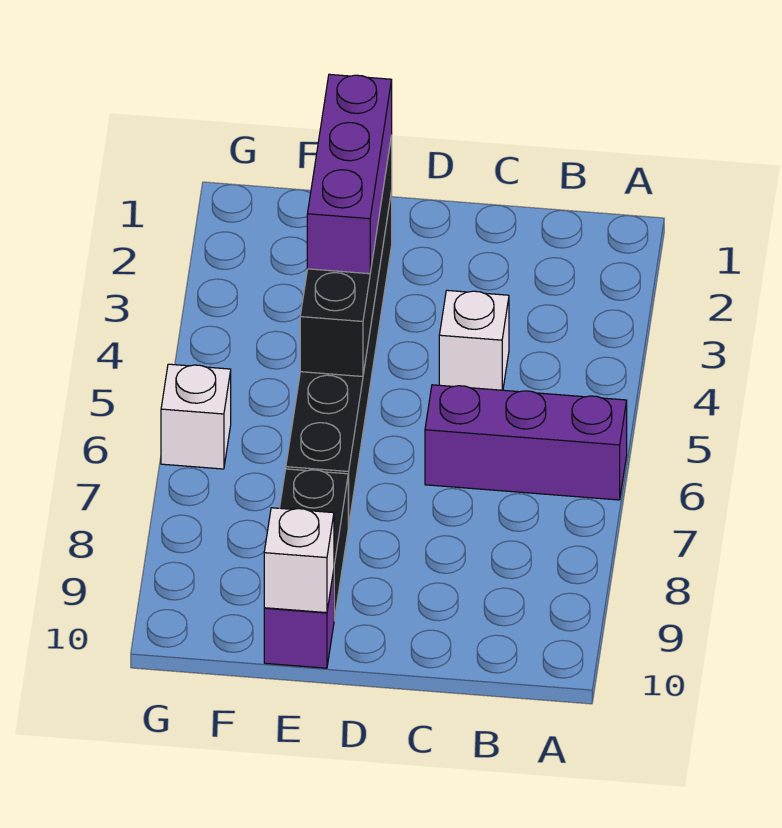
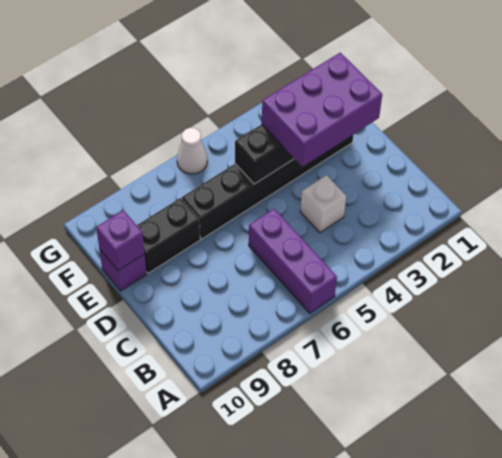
purple 1x3 brick [307,74,392,274] -> purple 2x3 brick [262,53,382,167]
white 1x1 brick [264,508,334,613] -> purple 1x1 brick [96,210,145,271]
white 1x1 brick [161,364,231,469] -> white 1x1 cone [177,128,207,174]

